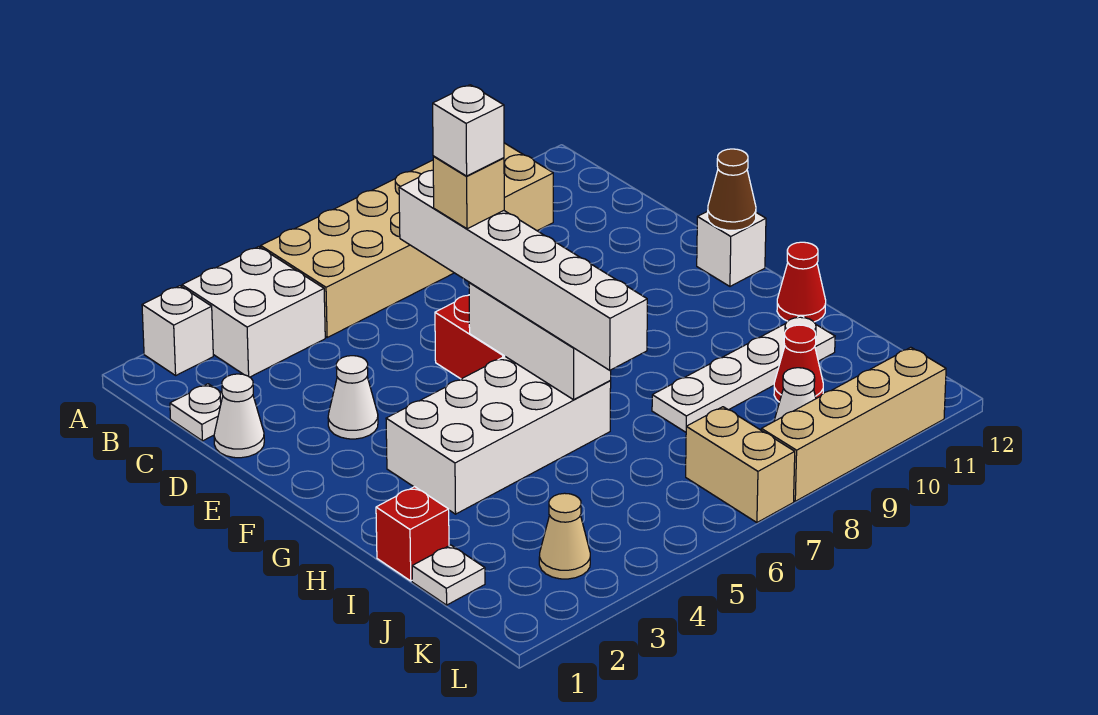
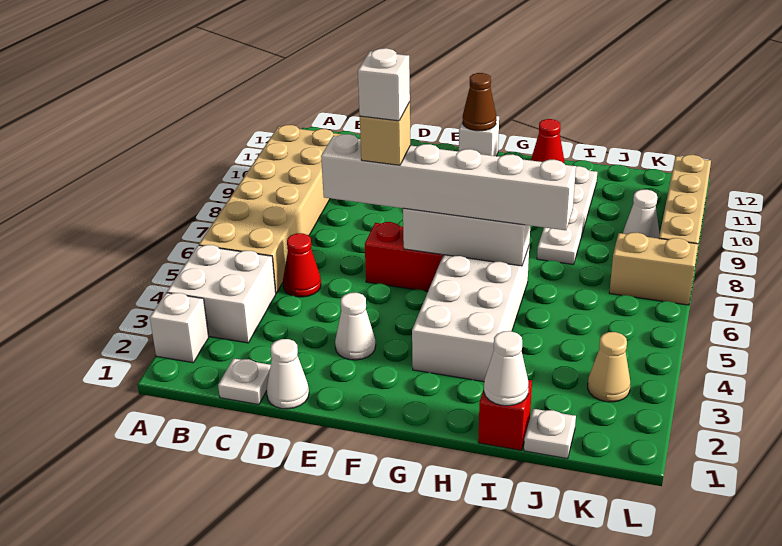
none -> white 1x1 cone [484,331,529,406]
red 1x1 cone [774,325,823,402] -> red 1x1 cone moved to [283,233,321,297]

